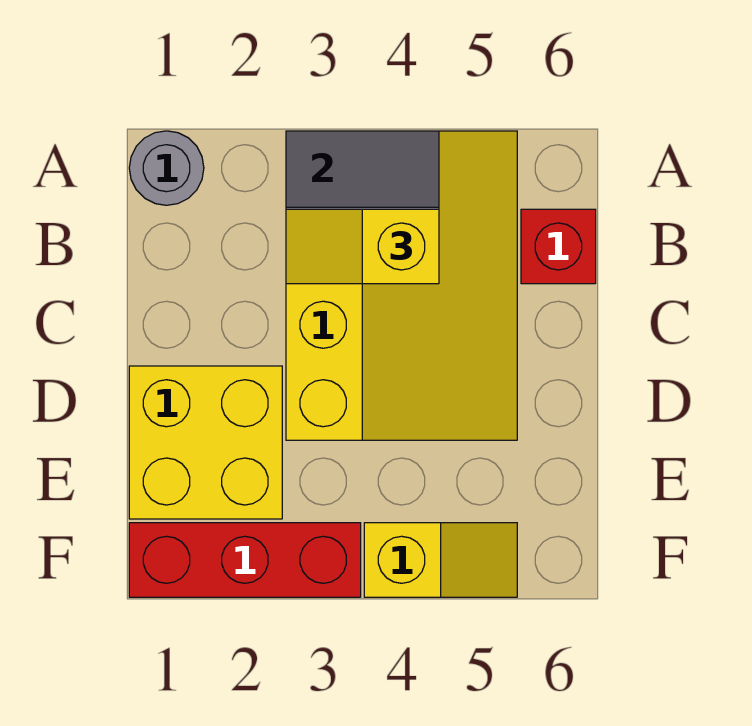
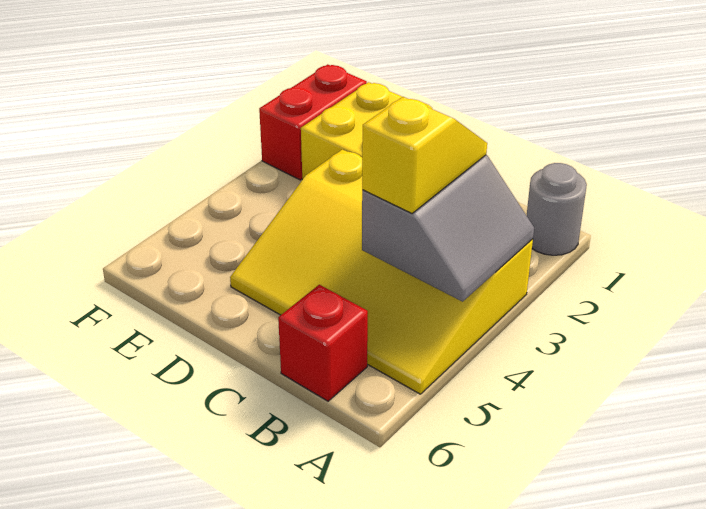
red 1x3 brick [129,523,361,597] -> red 1x2 brick [259,64,367,180]
yellow 1x2 slope [364,523,517,597] -> none

